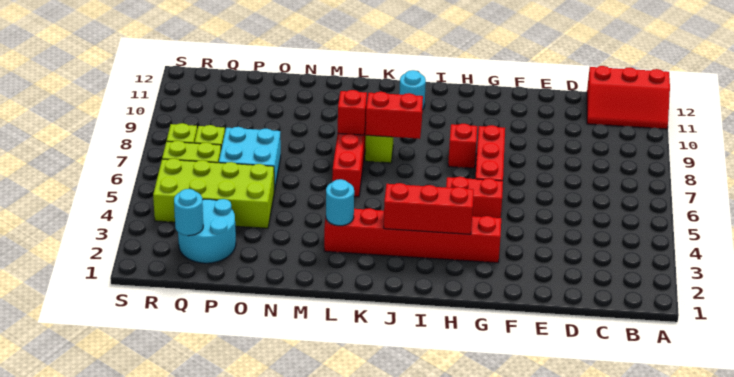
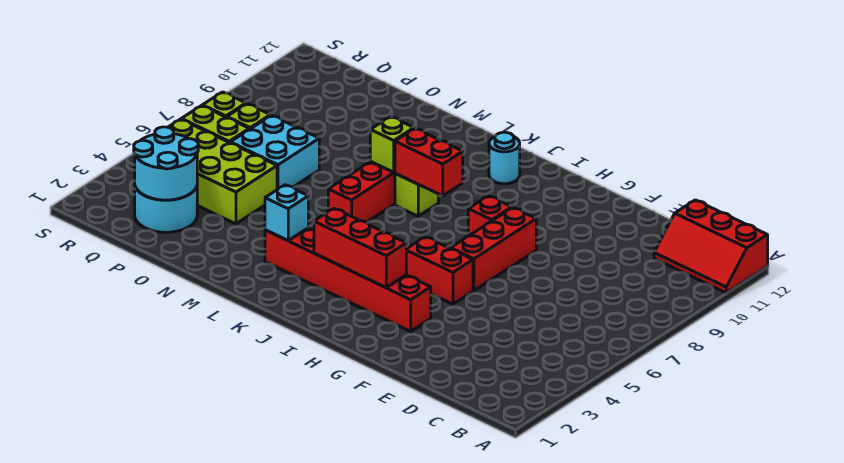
cyan 1x1 round brick [326,179,354,226] -> cyan 1x1 brick [265,185,308,240]
red 1x1 brick [338,90,367,135] -> lime 1x1 brick [370,117,414,172]
cyan 1x1 round brick [174,189,203,236] -> cyan 2x2 round brick [134,127,198,200]

